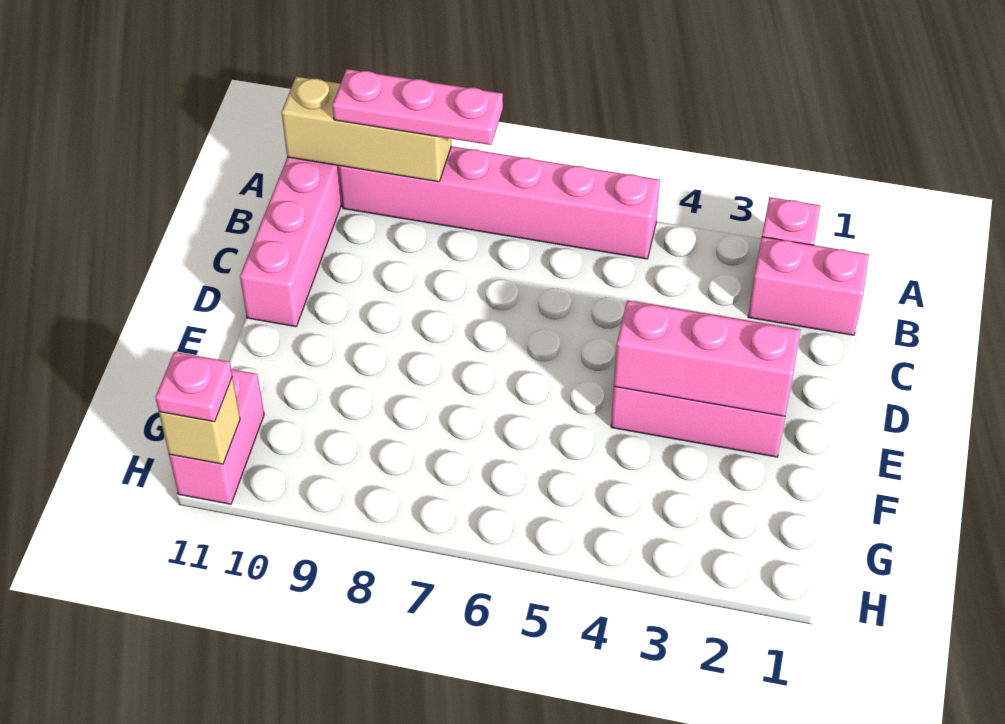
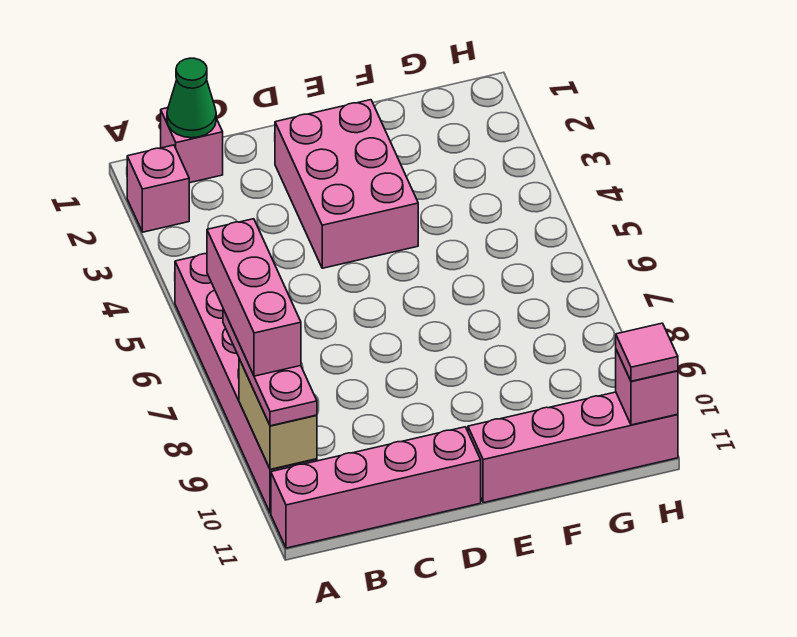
tan 1x3 brick [281,77,451,182] -> tan 1x2 brick [239,359,317,469]
pink 1x2 brick [748,237,869,335] -> pink 1x1 brick [161,108,223,183]
none -> green 1x1 cone [167,58,216,138]
pink 1x3 brick [614,301,800,416] -> pink 1x3 brick moved to [207,219,301,376]
pink 1x2 brick [169,369,264,504] -> pink 1x4 brick [468,392,678,503]
tan 1x1 brick [159,377,240,464] -> pink 1x1 brick [616,350,678,425]
pink 1x1 plate [155,352,232,422] -> pink 1x1 tile [616,323,678,381]

